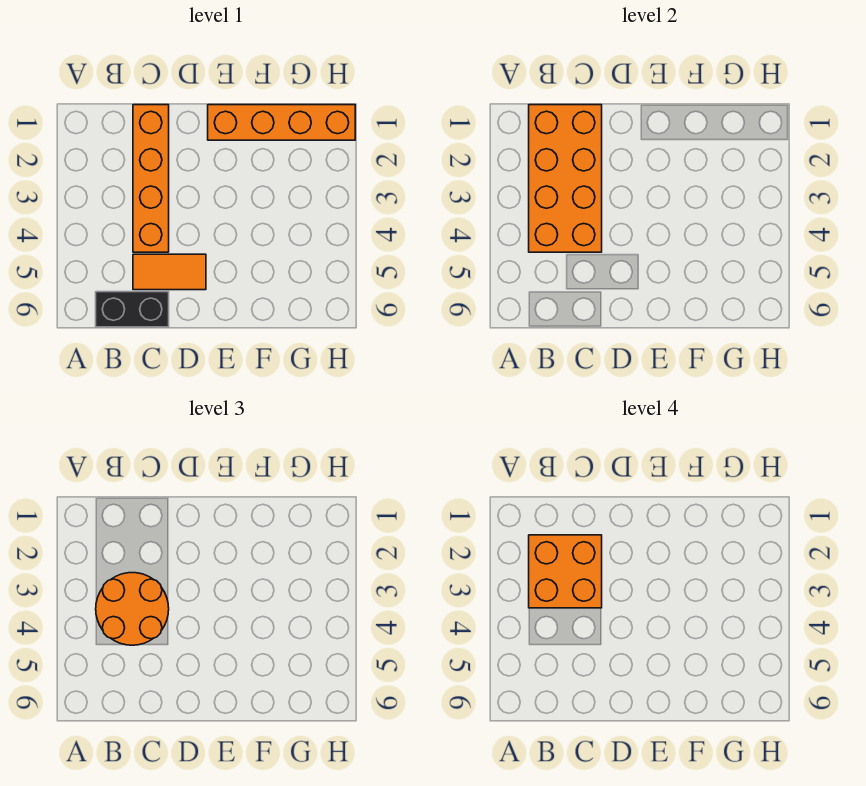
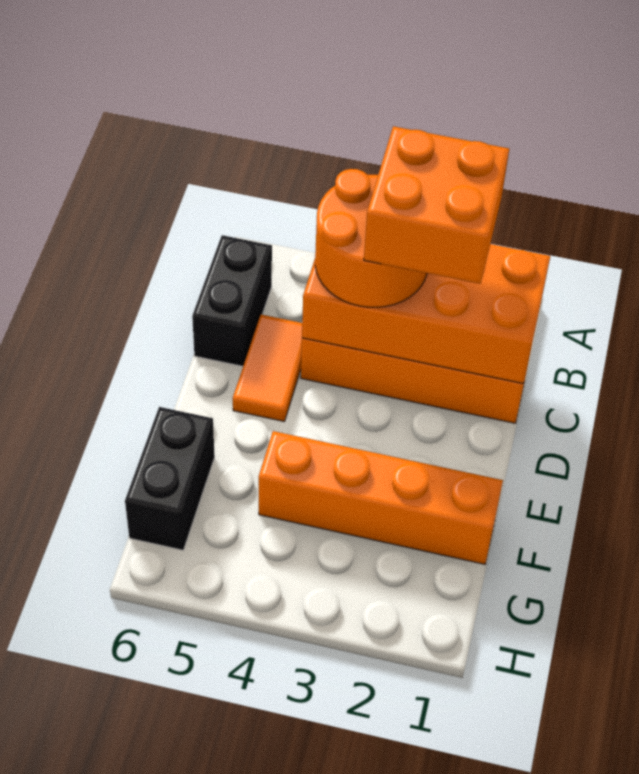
orange 1x4 brick [208,105,355,140] -> orange 1x4 brick turned to [259,431,503,564]
none -> black 1x2 brick [125,407,215,550]

